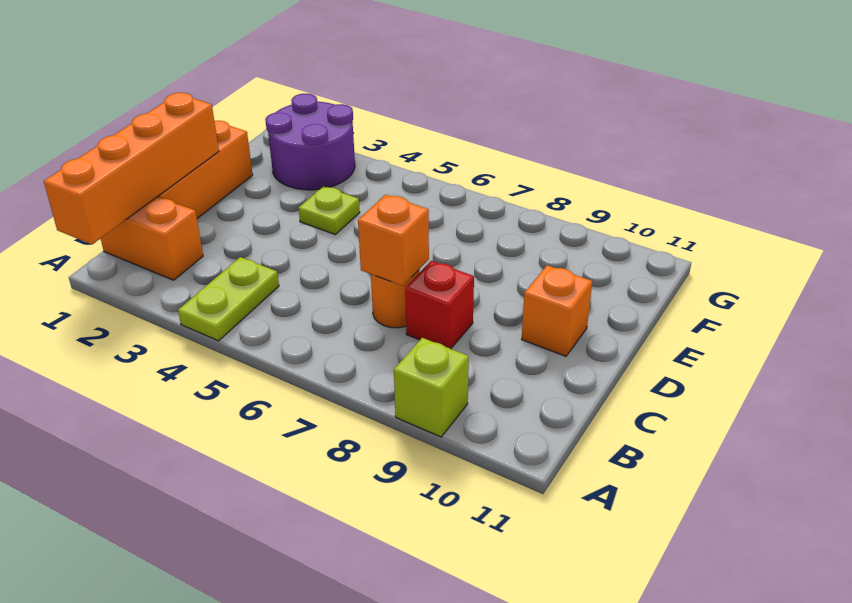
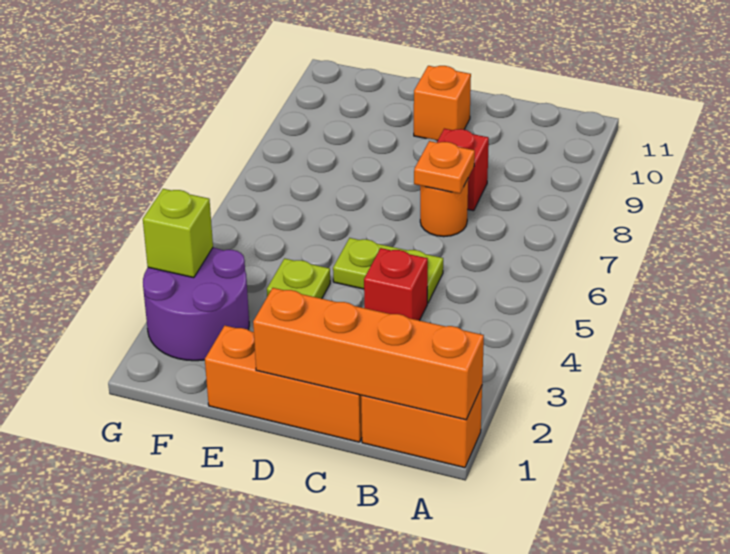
lime 1x2 plate [178,257,279,341] -> lime 1x2 plate moved to [333,238,443,303]
lime 1x1 brick [394,338,469,437] -> lime 1x1 brick moved to [143,189,213,278]
orange 1x2 brick [101,197,203,280] -> orange 1x2 brick turned to [361,386,482,468]
none -> red 1x1 brick [364,248,428,320]
orange 1x1 brick [358,195,429,286] -> orange 1x1 plate [414,141,475,194]

